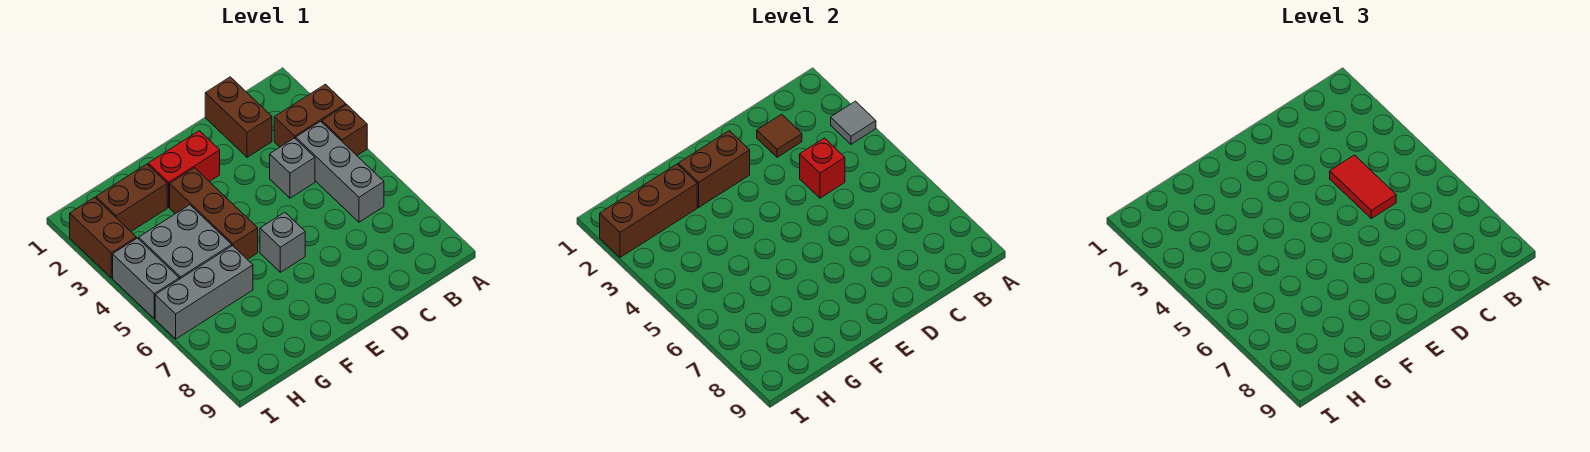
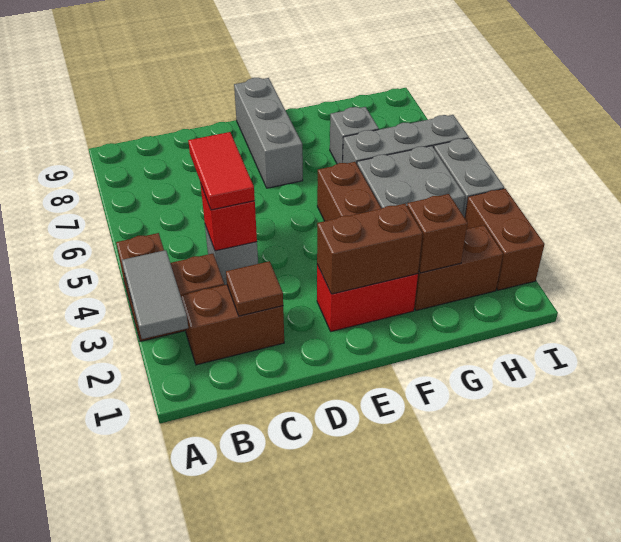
grey 1x1 tile [831,101,876,144] -> grey 1x2 tile [122,250,188,339]
grey 1x3 brick [296,121,384,222] -> grey 1x3 brick moved to [234,78,303,188]
brown 1x2 brick [205,77,272,157] -> brown 1x2 brick turned to [181,285,284,365]
grey 1x1 brick [260,212,305,272] -> grey 1x1 brick moved to [330,107,379,164]
brown 1x3 brick [600,164,697,257] -> brown 1x1 brick [407,194,467,273]

